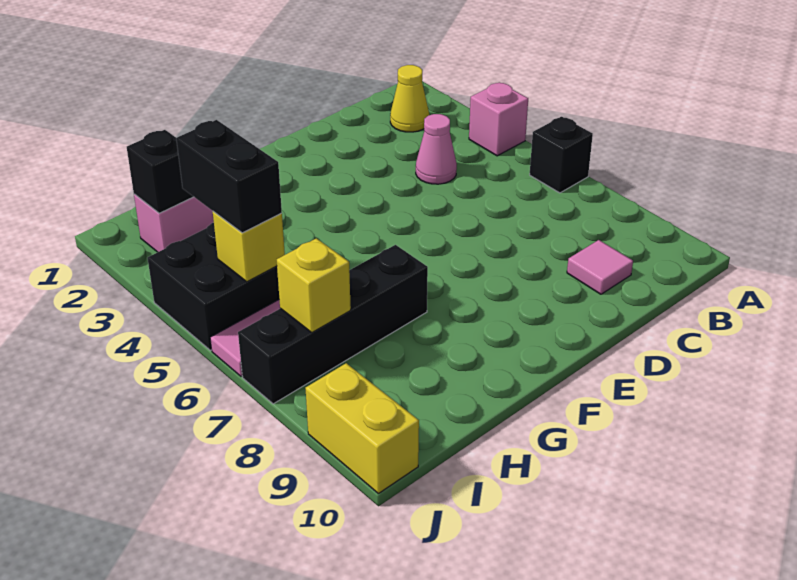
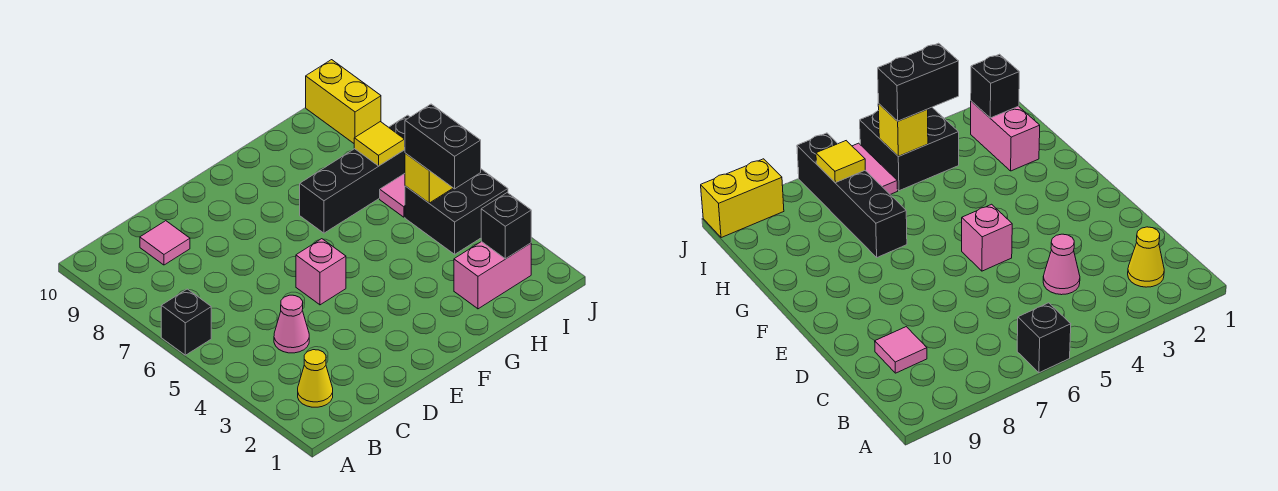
pink 1x1 brick [469,82,528,156] -> pink 1x1 brick moved to [296,239,346,305]
yellow 1x1 brick [277,238,351,332] -> yellow 1x1 tile [354,122,405,166]

